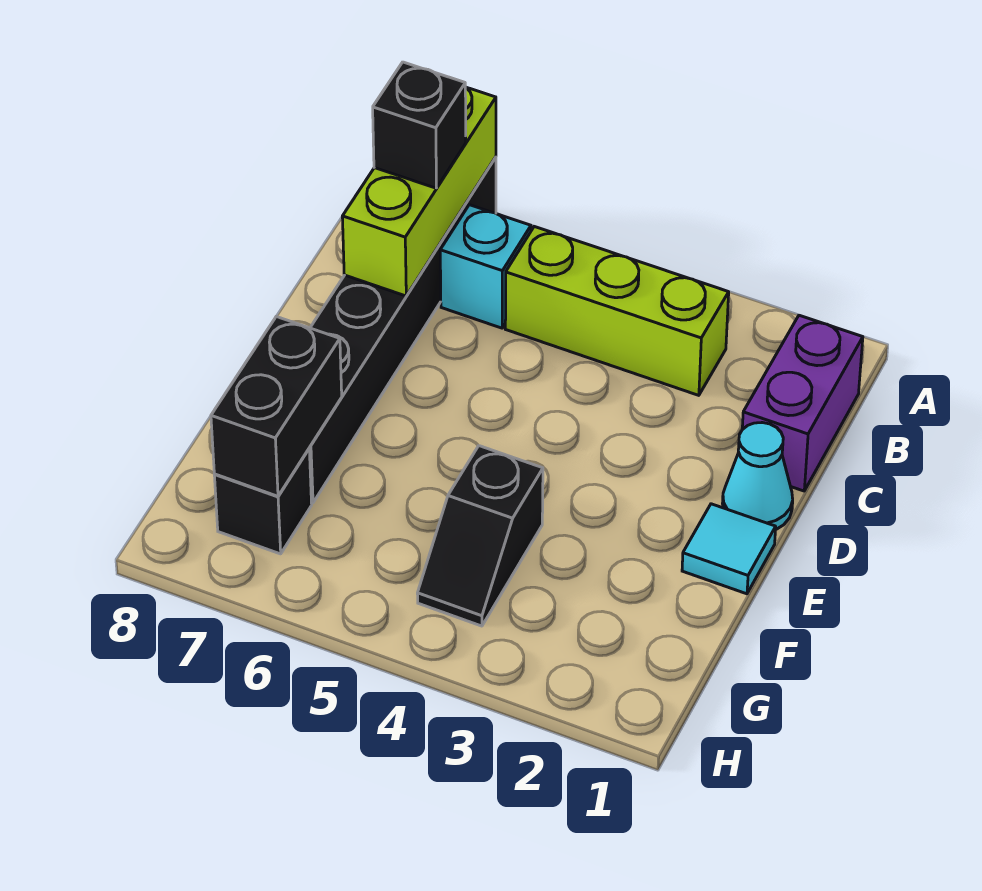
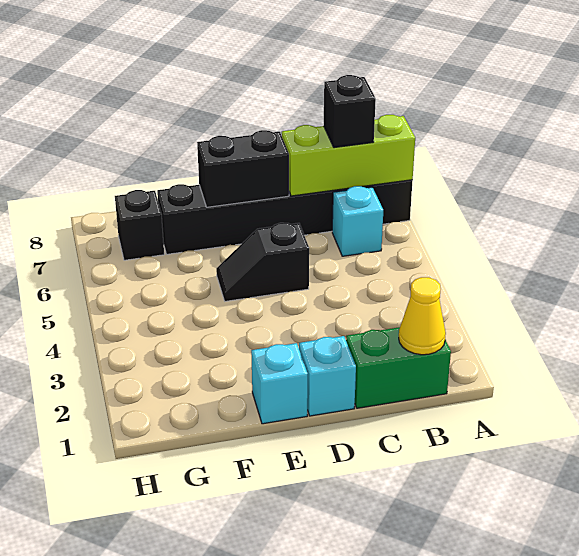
purple 1x2 brick [742,315,863,491] -> green 1x2 brick [346,327,451,408]
none -> yellow 1x1 cone [399,277,446,355]
lime 1x3 brick [505,227,729,395] -> none
cyan 1x1 cone [723,423,793,529] -> cyan 1x1 brick [299,336,356,416]
cyan 1x1 tile [682,504,776,594] -> cyan 1x1 brick [251,343,308,424]
black 1x2 slope [417,446,543,626] -> black 1x2 slope moved to [216,223,309,301]
black 1x2 brick [211,316,342,496] -> black 1x2 brick moved to [197,130,289,207]

